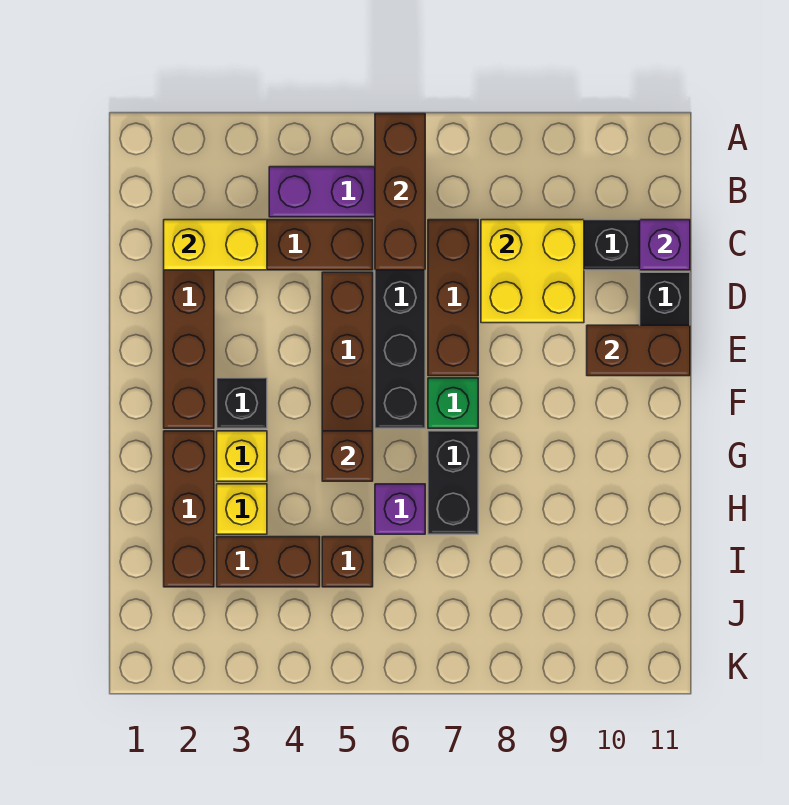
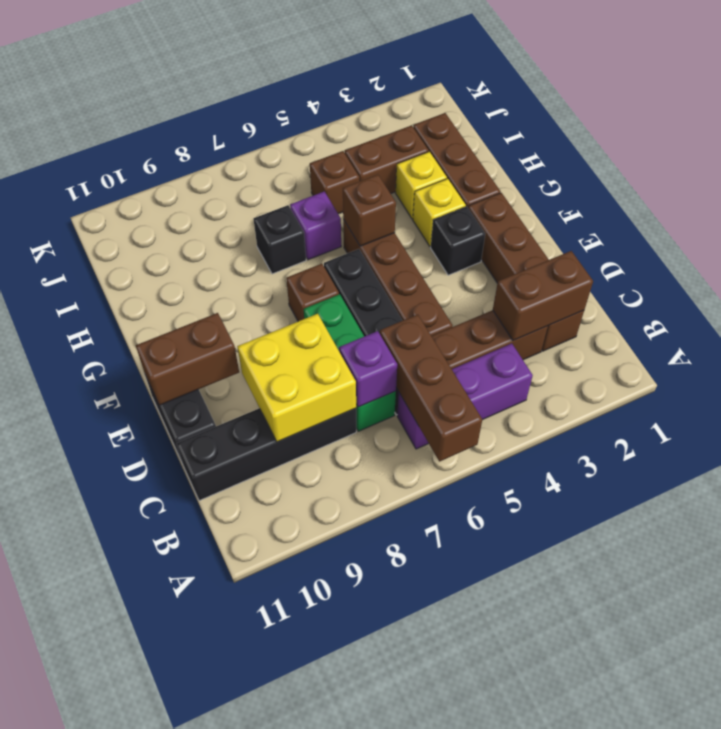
yellow 1x2 brick [164,220,267,270] -> brown 1x2 brick [493,251,593,340]
brown 1x3 brick [428,220,478,376] -> green 1x3 brick [304,294,396,431]
purple 1x1 brick [640,220,690,270] -> purple 1x1 brick moved to [339,331,397,407]
green 1x1 brick [428,378,478,428] -> brown 1x1 brick [286,264,339,321]
black 1x2 brick [428,431,478,534] -> black 1x1 brick [254,205,306,274]

